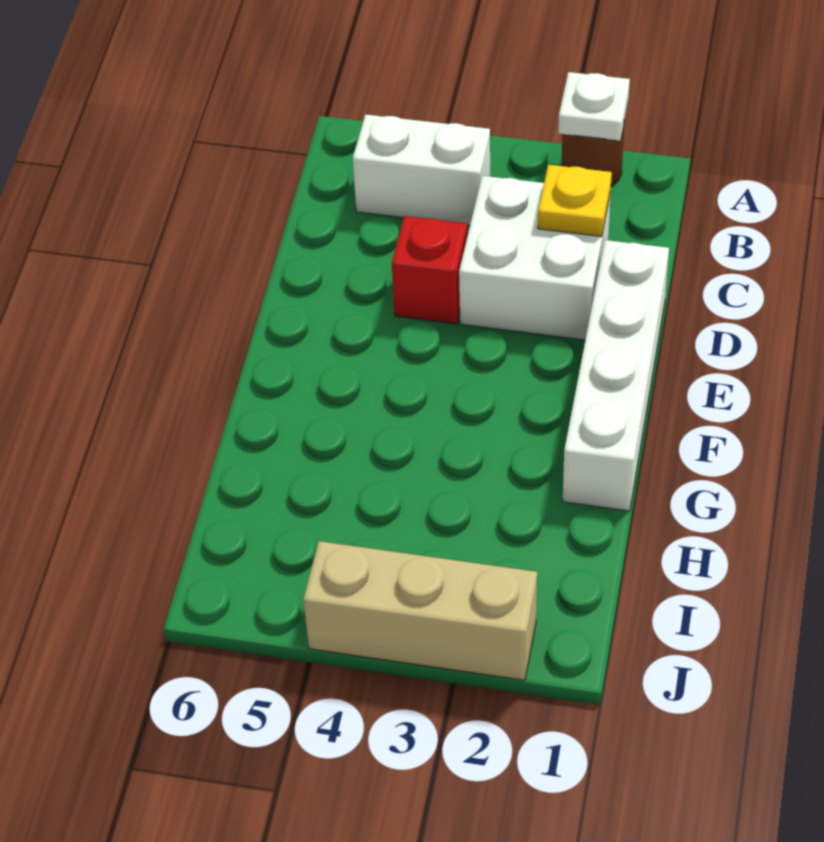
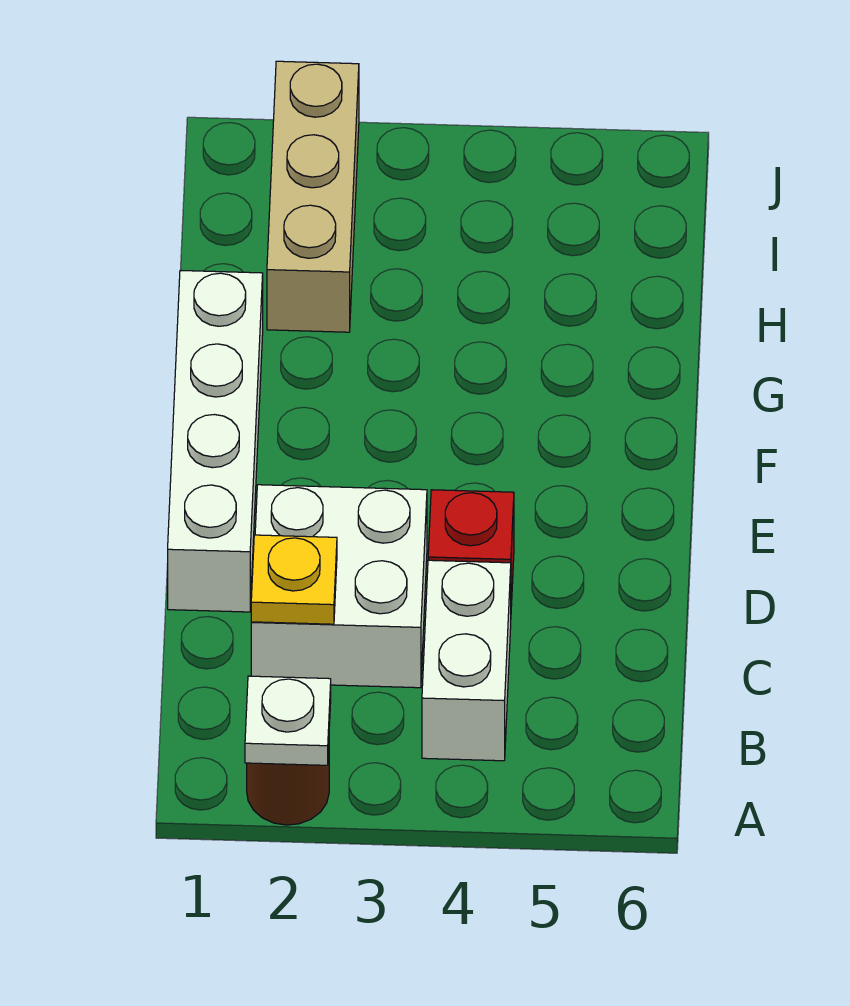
white 1x2 brick [353,114,490,226] -> white 1x2 brick turned to [422,560,511,761]
tan 1x3 brick [303,541,537,680] -> tan 1x3 brick turned to [267,61,359,332]

